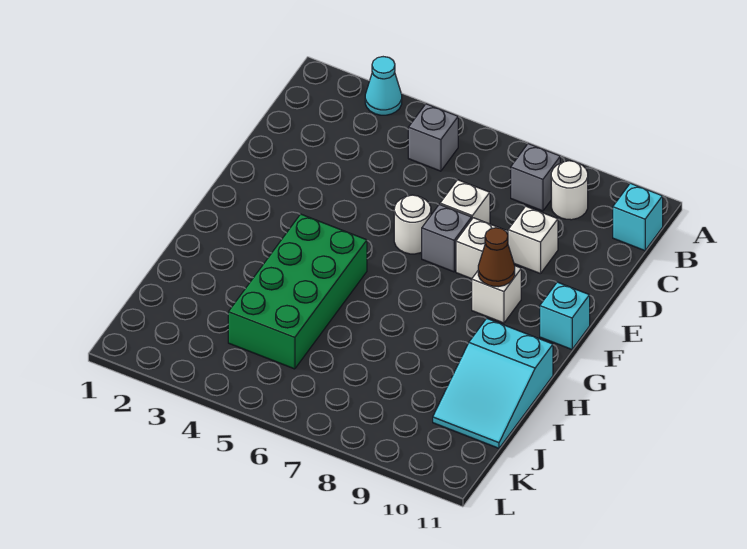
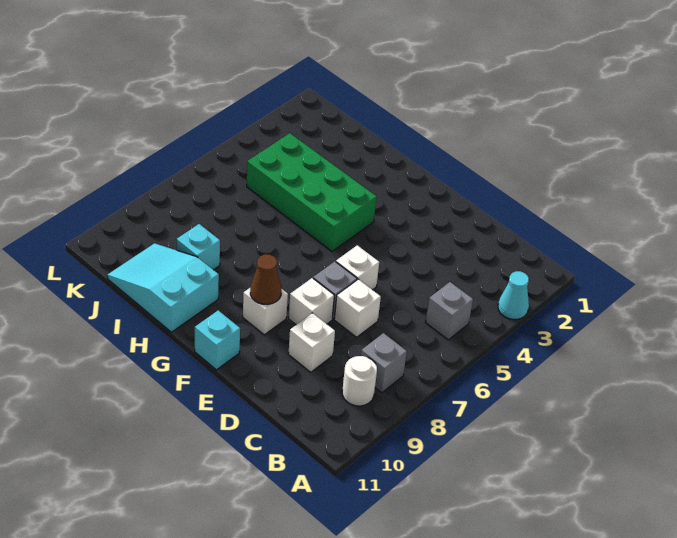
cyan 1x1 brick [613,183,663,251] -> cyan 1x1 brick moved to [177,224,220,270]
white 1x1 round brick [394,195,431,254] -> white 1x1 brick [336,245,379,290]

